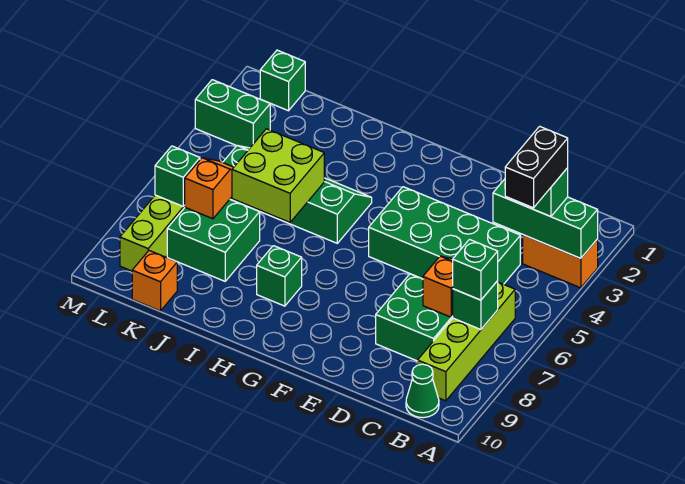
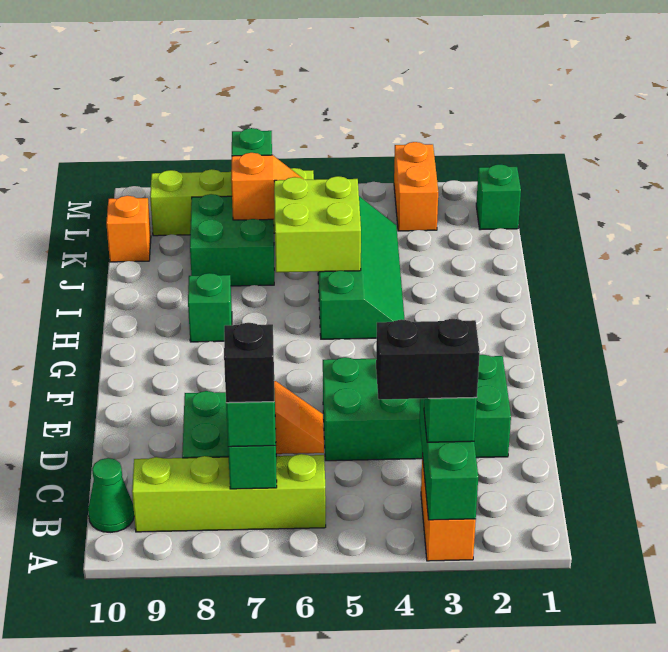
none -> black 1x1 brick [224,323,274,403]
green 2x4 brick [369,187,520,284] -> green 2x4 brick turned to [323,355,511,461]
green 1x2 brick [195,80,270,148] -> orange 1x2 brick [394,142,438,231]

